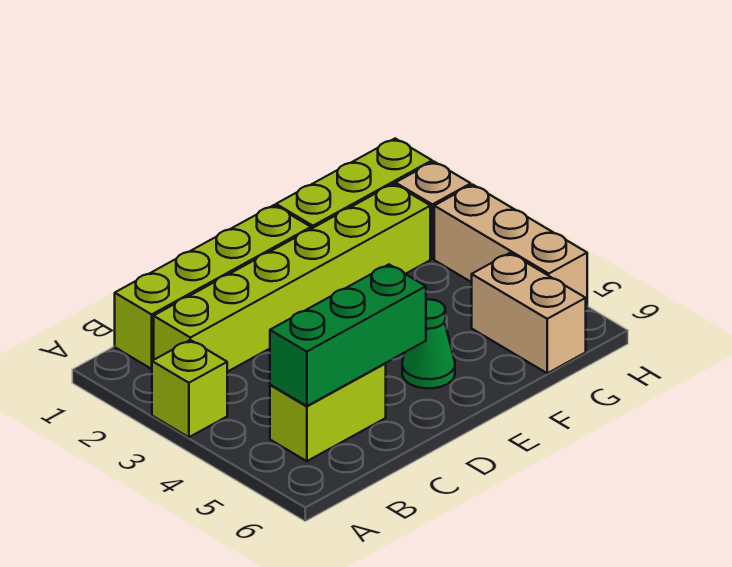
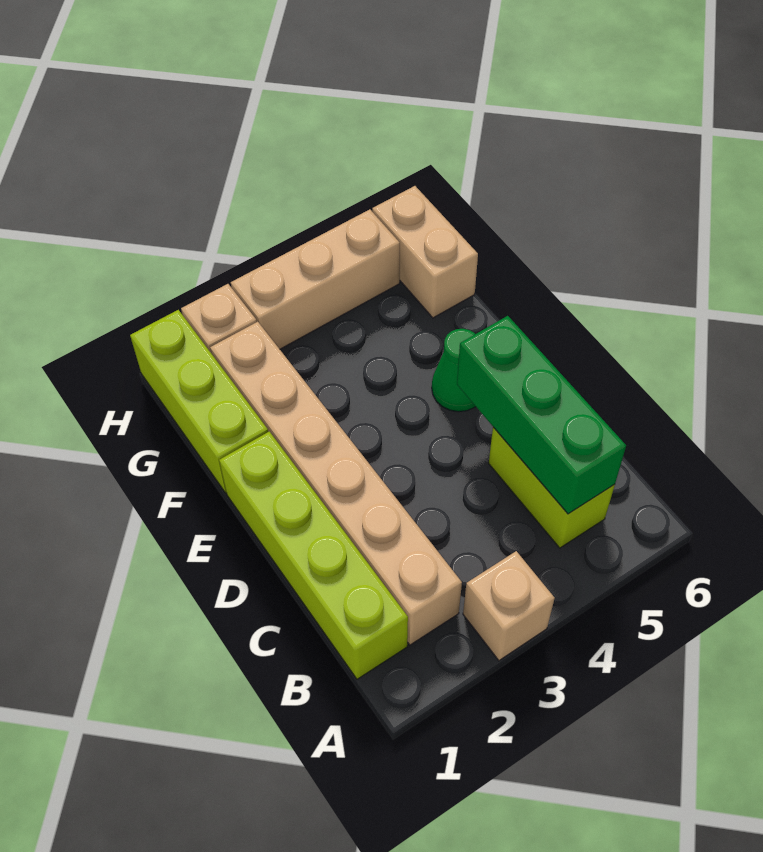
lime 1x1 brick [152,340,227,437] -> tan 1x1 brick [463,551,555,660]
lime 1x6 brick [154,184,430,372] -> tan 1x6 brick [210,322,462,645]
tan 1x2 brick [472,253,586,373] -> tan 1x2 brick turned to [372,186,478,318]

